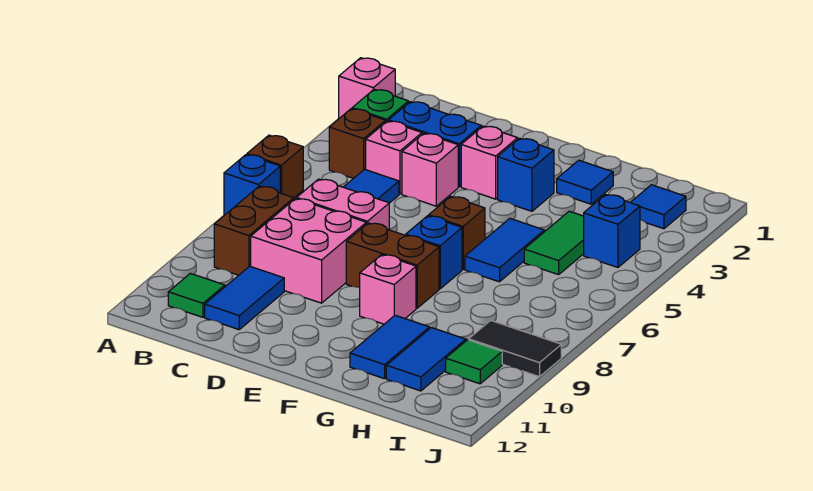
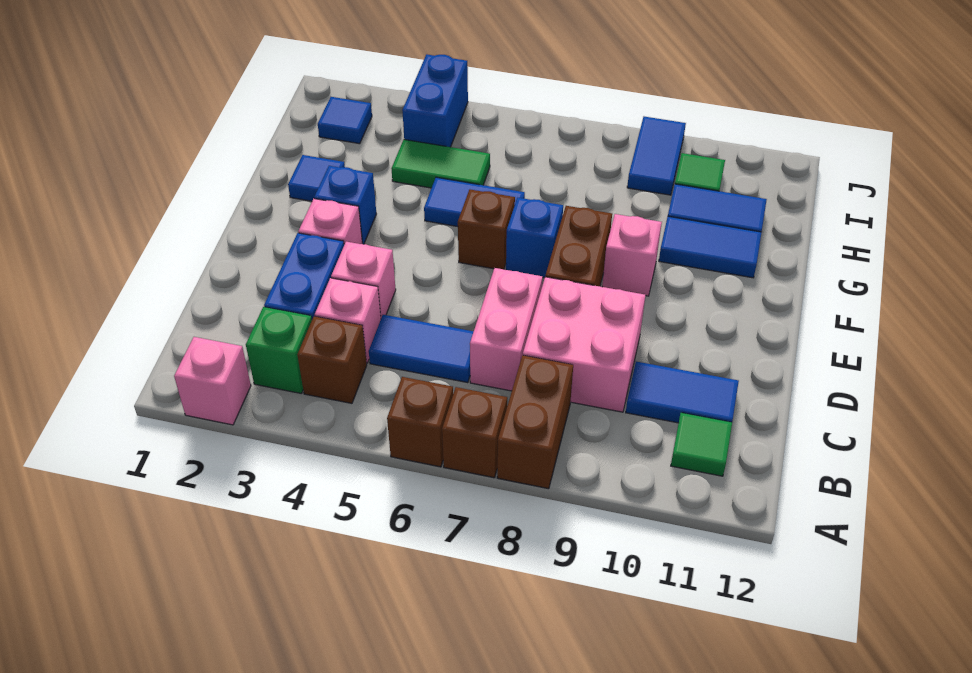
blue 1x1 brick [224,155,280,215] -> brown 1x1 brick [442,387,507,478]
brown 1x2 brick [214,186,294,275] -> brown 1x2 brick turned to [497,355,573,489]
blue 1x1 brick [584,195,640,267] -> blue 1x2 brick [402,54,468,147]
black 1x2 tile [469,320,561,377] -> blue 1x2 tile [627,117,686,195]

